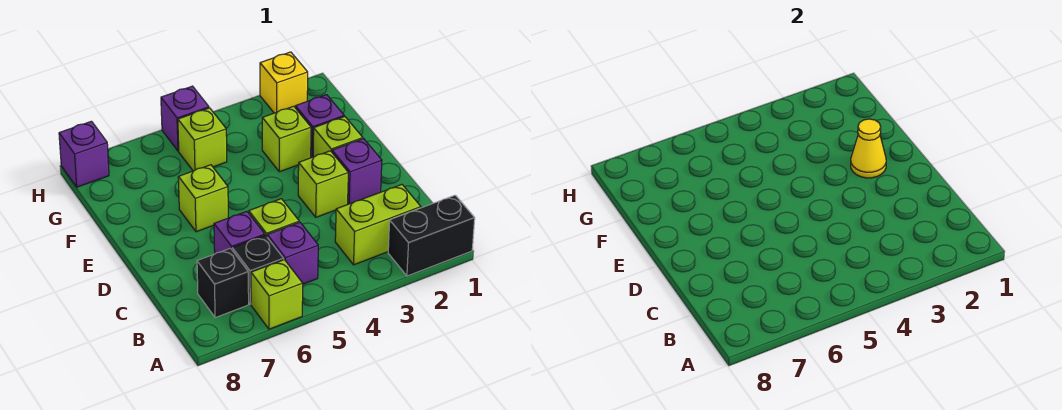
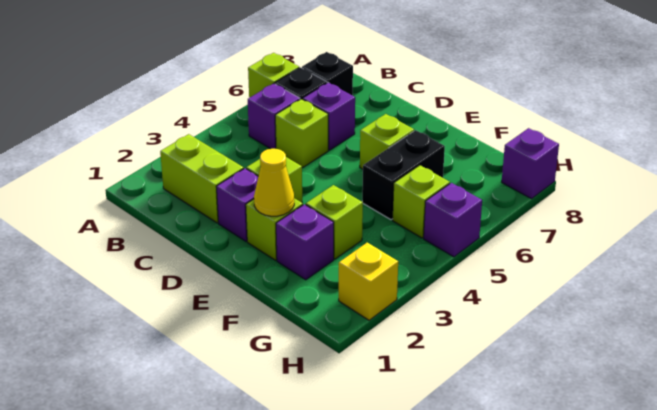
black 1x2 brick [388,195,475,276] -> black 1x2 brick moved to [362,130,445,220]
lime 1x2 brick [335,185,421,265] -> lime 1x2 brick turned to [160,134,244,223]

